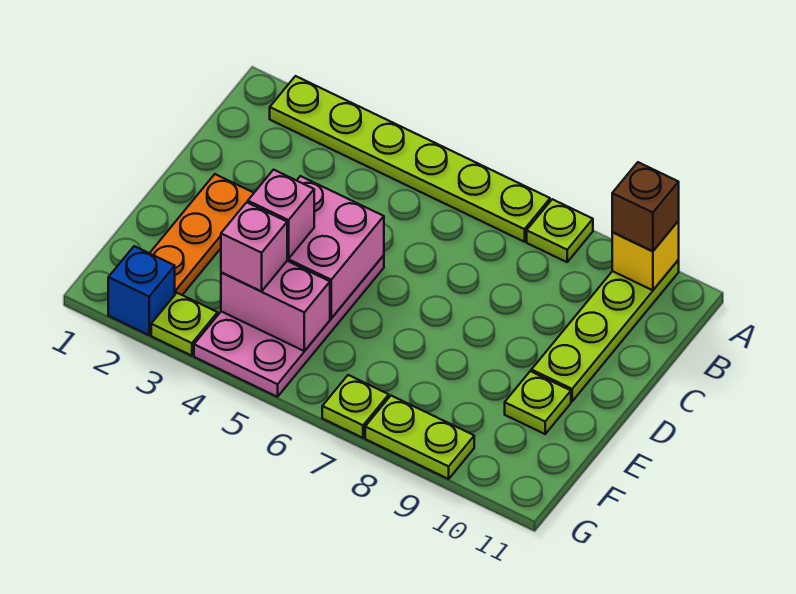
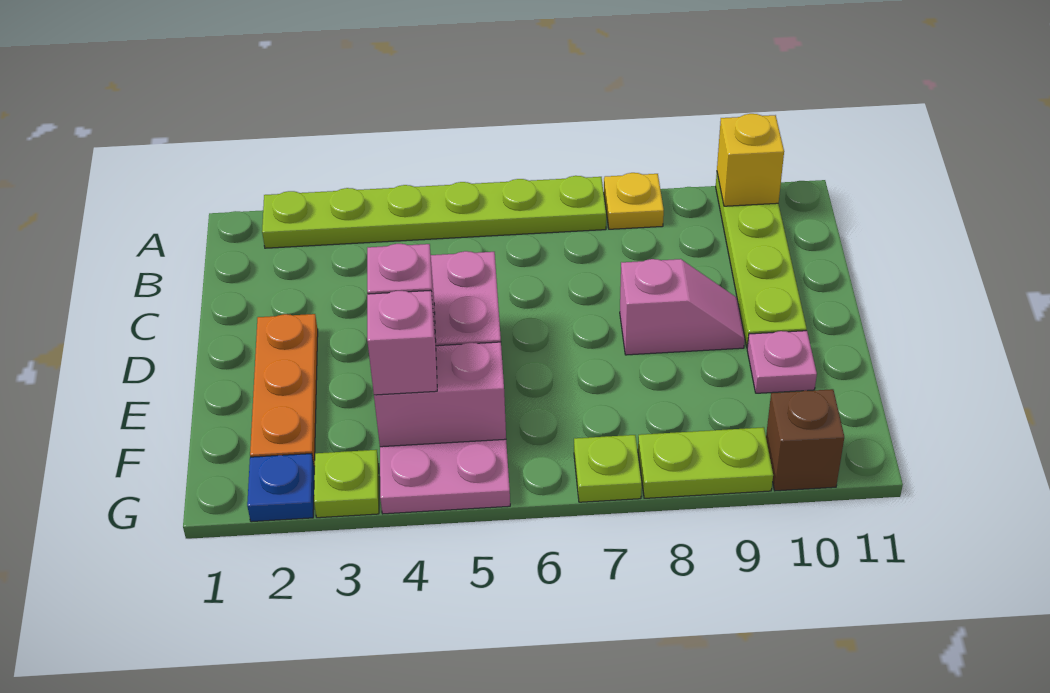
lime 1x1 plate [527,199,593,262] -> yellow 1x1 plate [604,173,664,229]
brown 1x1 brick [612,162,679,251] -> brown 1x1 brick moved to [766,389,844,491]
none -> pink 1x2 slope [620,259,745,355]
lime 1x1 plate [505,371,571,434] -> pink 1x1 plate [747,331,817,393]
blue 1x1 brick [108,246,175,335] -> blue 1x1 plate [247,454,314,522]

